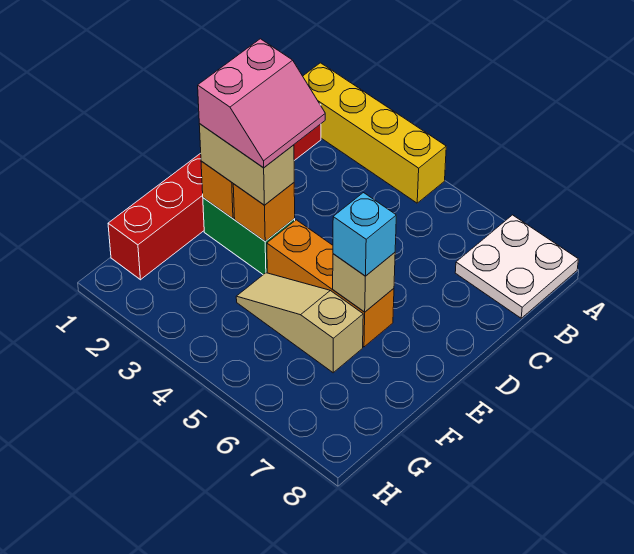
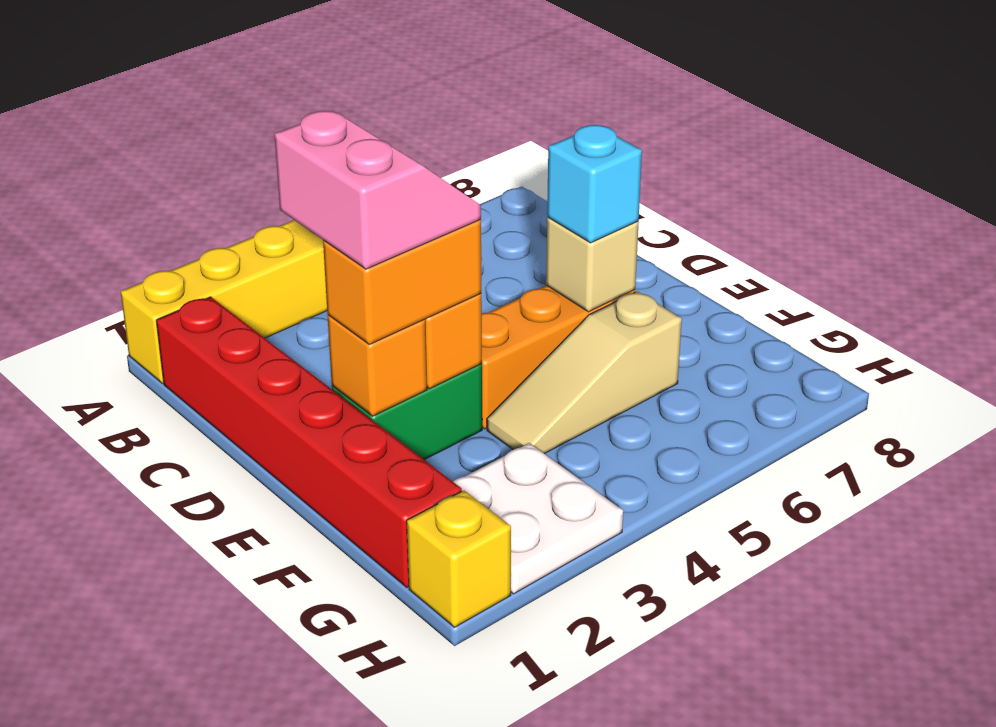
white 2x2 plate [455,215,578,318] -> white 2x2 plate moved to [453,443,623,594]
tan 1x2 brick [199,124,294,205] -> orange 1x2 brick [323,220,481,344]
none -> yellow 1x1 brick [407,491,511,627]

